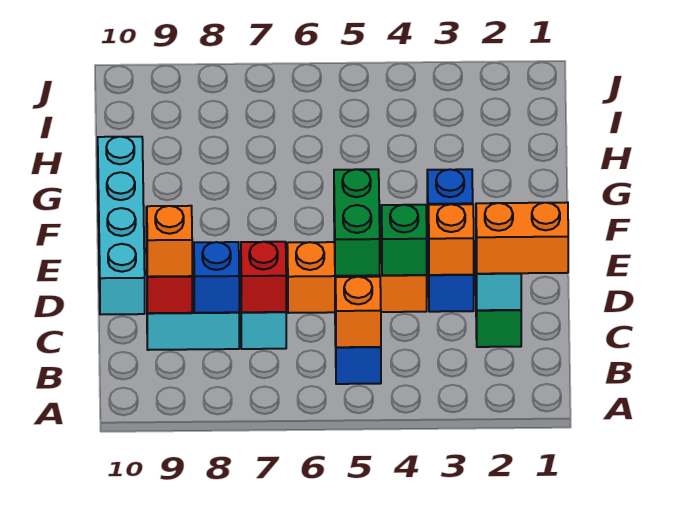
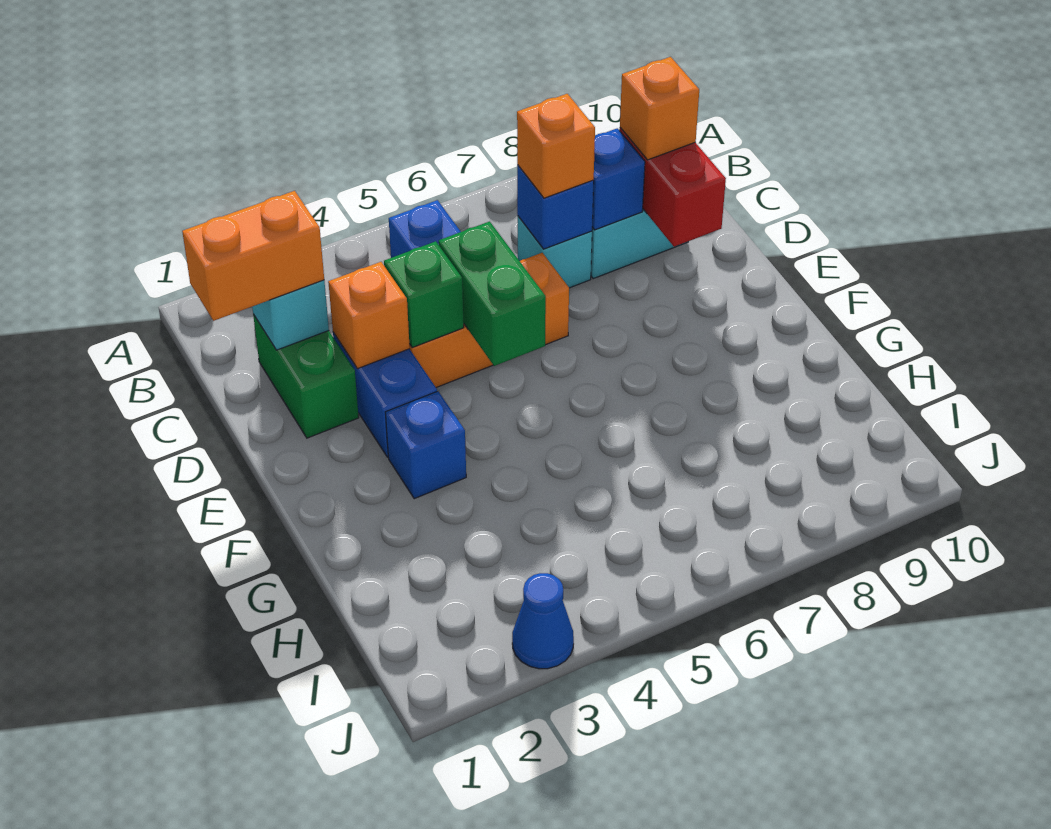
orange 1x1 brick [336,277,381,347] -> orange 1x1 brick moved to [517,94,595,198]
red 1x1 brick [241,242,286,312] -> blue 1x1 brick [517,165,594,249]
cyan 1x4 brick [98,137,145,314] -> none
none -> blue 1x1 cone [512,573,574,669]

